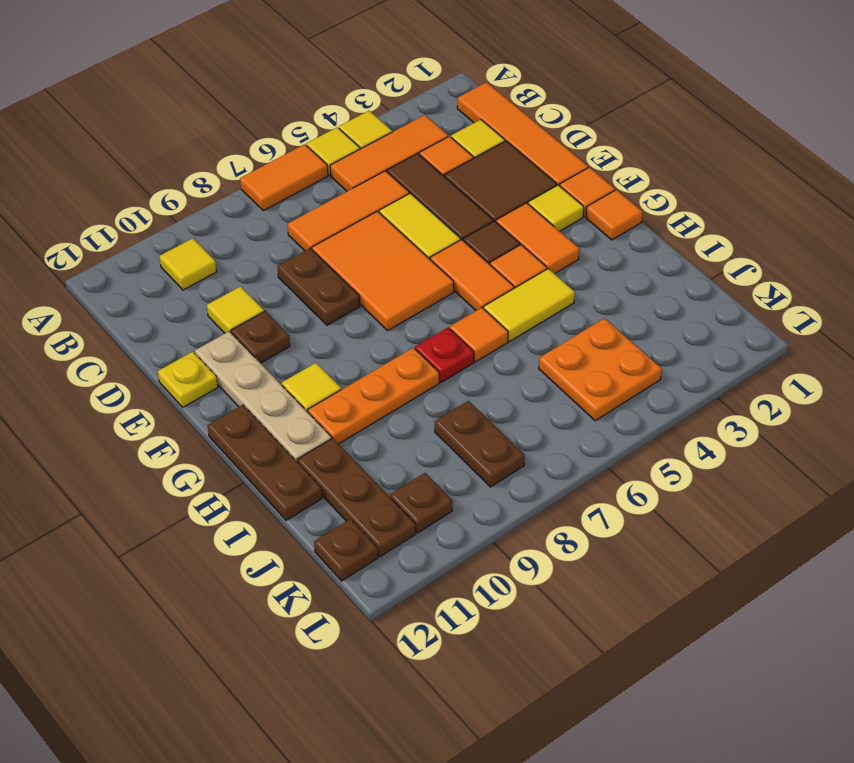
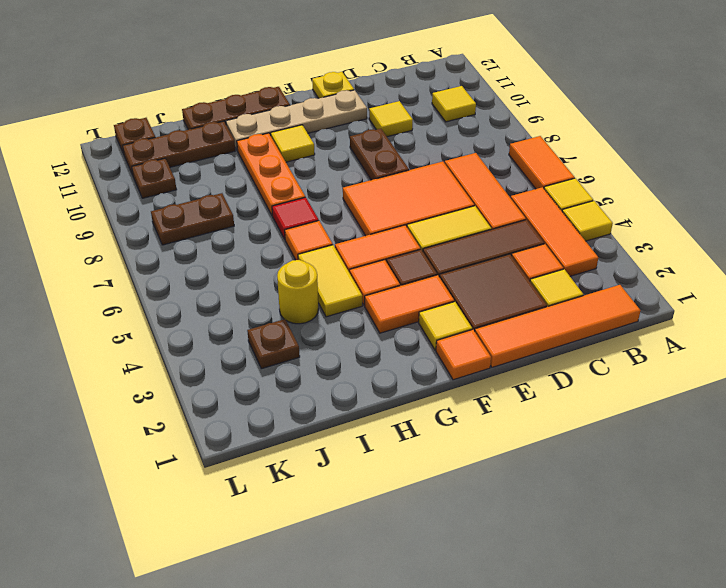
brown 1x2 plate [277,248,360,325] -> brown 1x2 plate turned to [350,129,409,180]
brown 1x1 plate [231,311,290,363] -> brown 1x1 plate moved to [247,319,300,369]
orange 1x1 tile [586,190,642,240] -> none
red 1x1 plate [415,328,474,382] -> red 1x1 tile [272,197,319,239]
none -> yellow 1x1 round brick [277,260,318,324]
orange 2x2 plate [539,318,662,421] -> none

